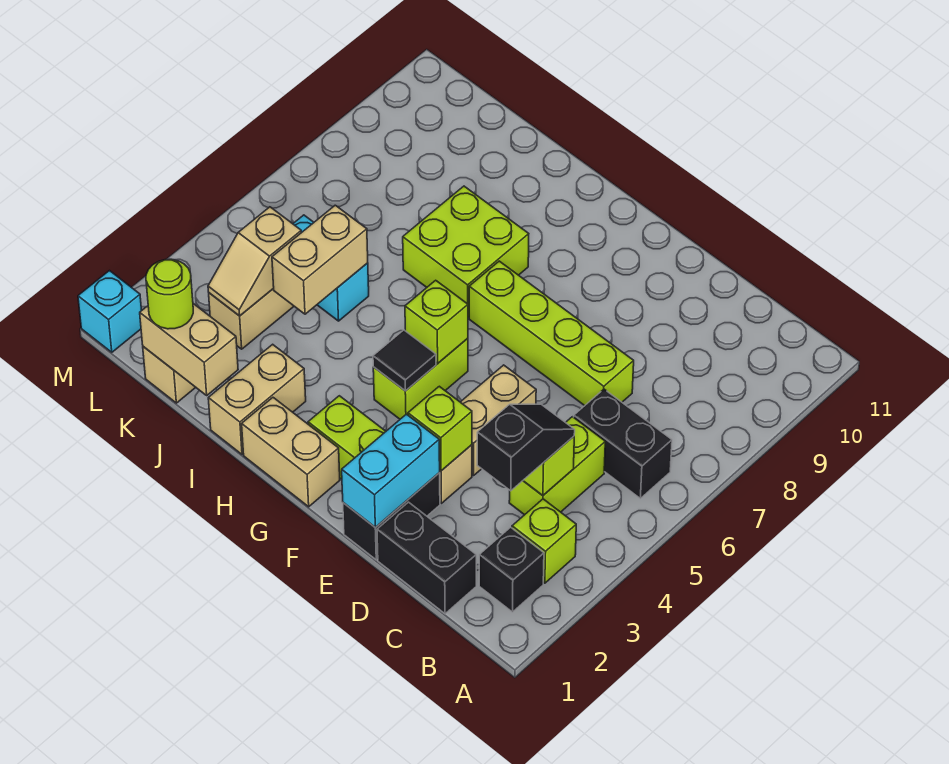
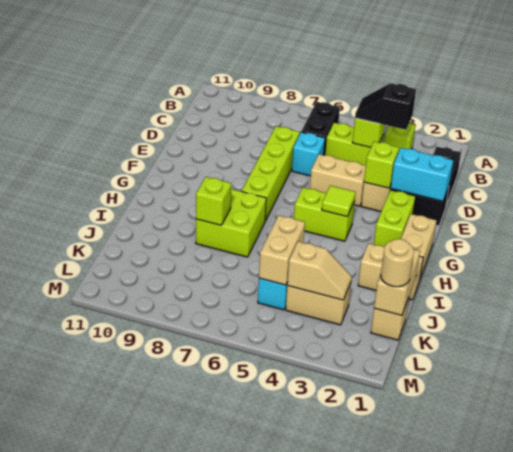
black 1x1 brick [479,527,544,612] -> none
black 1x1 tile [373,330,436,391] -> lime 1x1 tile [322,186,356,217]
lime 1x1 brick [405,280,468,363] -> lime 1x1 brick moved to [196,177,231,225]
tan 1x2 brick [272,205,368,314] -> tan 1x2 brick turned to [259,215,305,285]
lime 1x1 round brick [146,259,193,329] -> tan 1x1 round brick [381,239,414,287]
cyan 1x1 brick [78,271,142,352] -> cyan 1x1 brick moved to [292,132,325,176]

